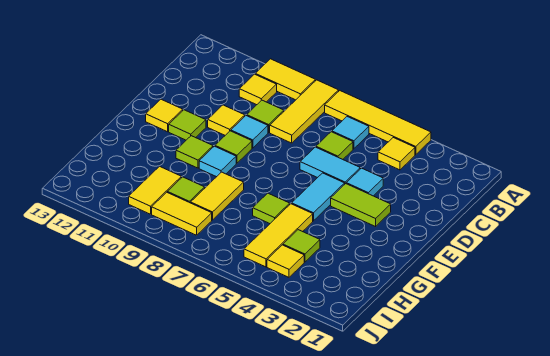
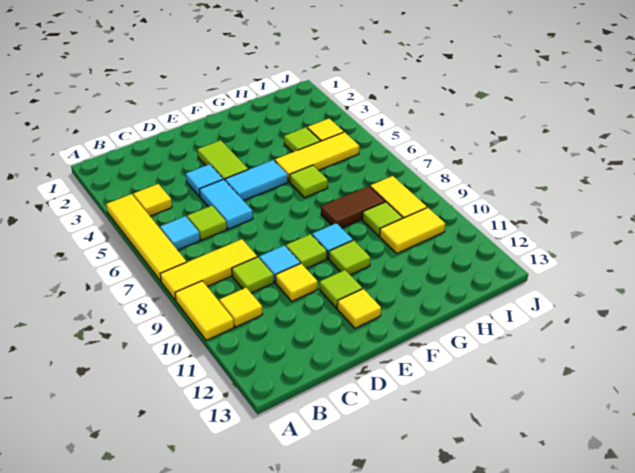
yellow 1x2 tile [191,172,244,220] -> brown 1x2 tile [321,186,385,228]

